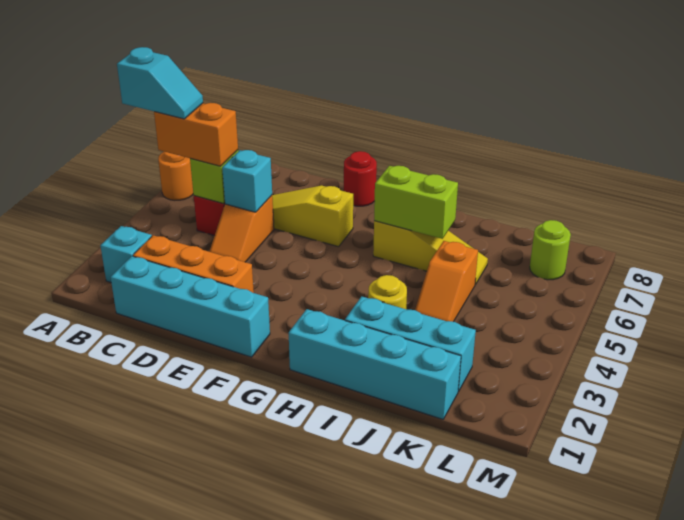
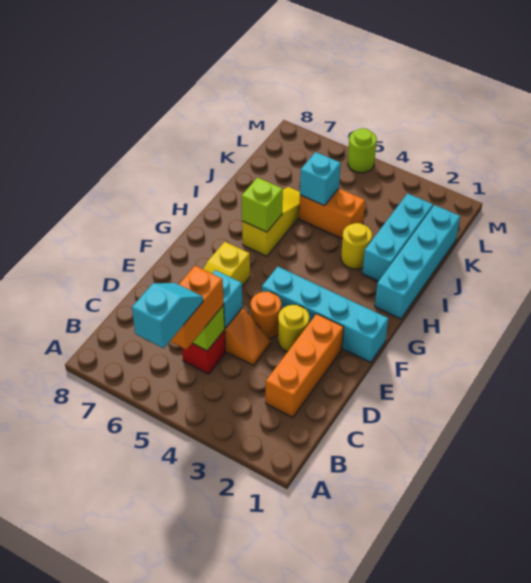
orange 1x1 round brick [158,152,193,200] -> orange 1x1 round brick moved to [251,292,281,339]
cyan 1x1 brick [100,226,152,282] -> cyan 1x1 brick moved to [300,152,341,206]
cyan 1x4 brick [111,256,270,357] -> cyan 1x4 brick turned to [262,267,388,362]
none -> yellow 1x1 round brick [278,305,309,352]
red 1x1 round brick [344,151,377,206] -> none
lime 1x2 brick [374,166,458,239] -> lime 1x1 brick [242,177,283,232]
orange 1x2 slope [415,241,478,322] -> orange 1x2 brick [299,189,365,239]
lime 1x1 round brick [530,220,571,280] -> lime 1x1 round brick moved to [348,128,377,173]

